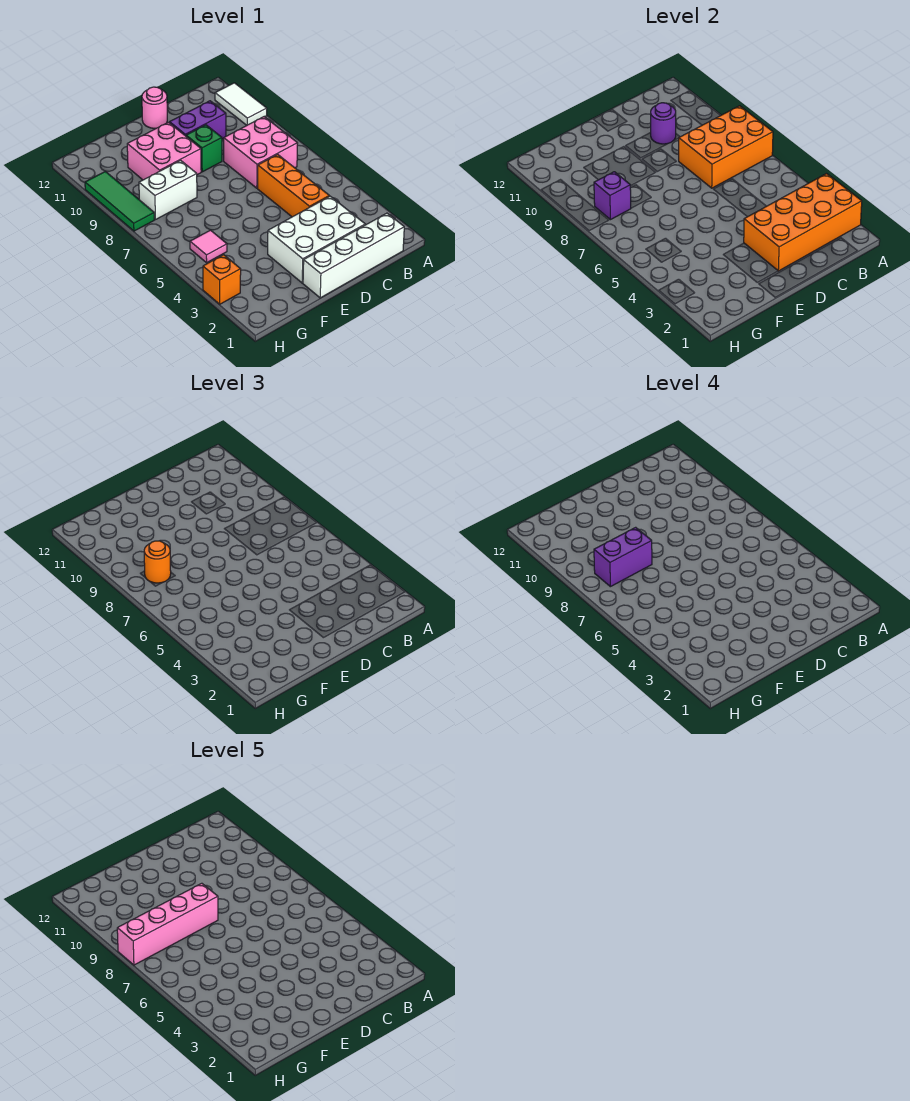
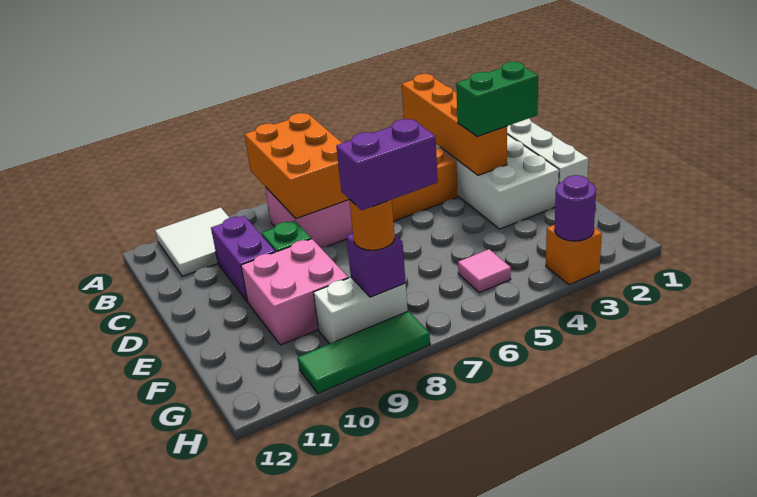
orange 2x4 brick [744,174,862,271] -> orange 1x4 brick [402,74,507,175]
white 1x2 tile [215,83,267,125] -> white 2x2 tile [155,207,229,276]
purple 1x1 round brick [651,103,676,144] -> purple 1x1 round brick moved to [555,175,596,241]
none -> green 1x2 brick [456,62,538,136]
pink 1x1 round brick [142,87,167,128] -> none
pink 1x4 brick [117,883,218,965] -> none
white 1x2 brick [139,160,197,220] -> white 1x2 brick turned to [313,277,408,344]
purple 1x2 brick [594,527,652,587] -> purple 1x2 brick turned to [336,119,438,210]

